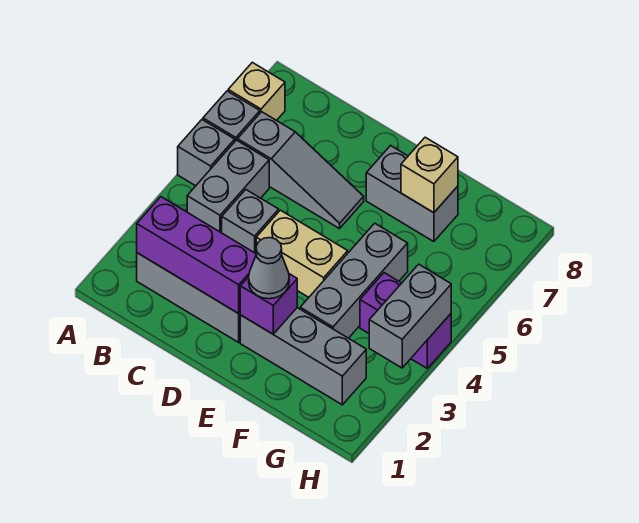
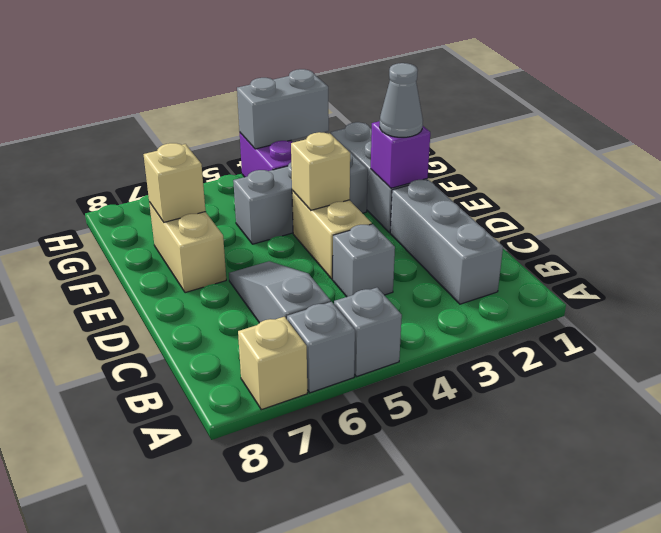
purple 1x3 brick [137,197,256,313] -> none
grey 1x2 brick [187,140,269,233] -> none
none -> tan 1x1 brick [291,132,350,210]
grey 1x2 brick [366,146,458,242] -> tan 1x2 brick [149,202,226,293]

